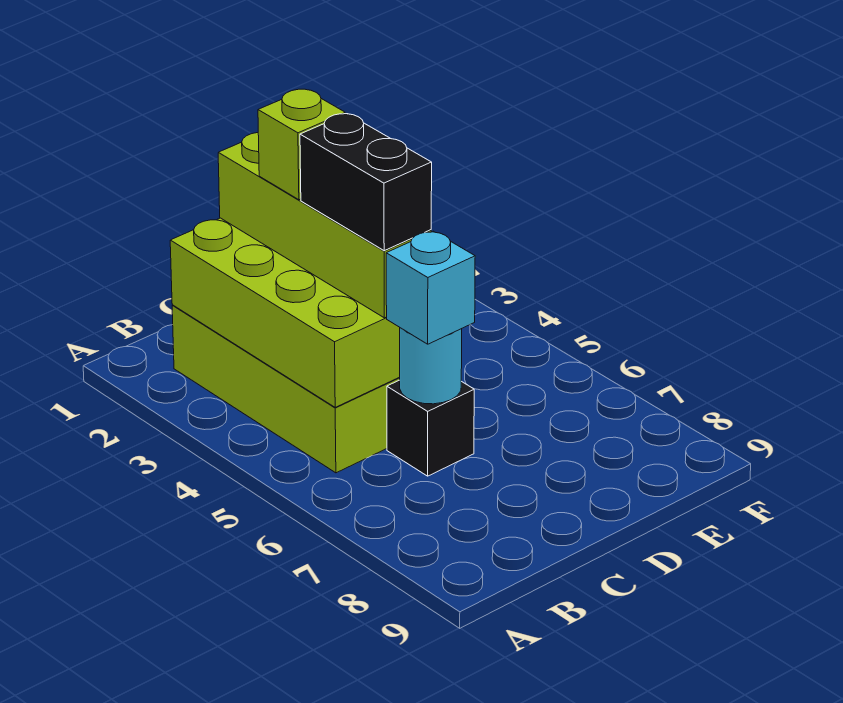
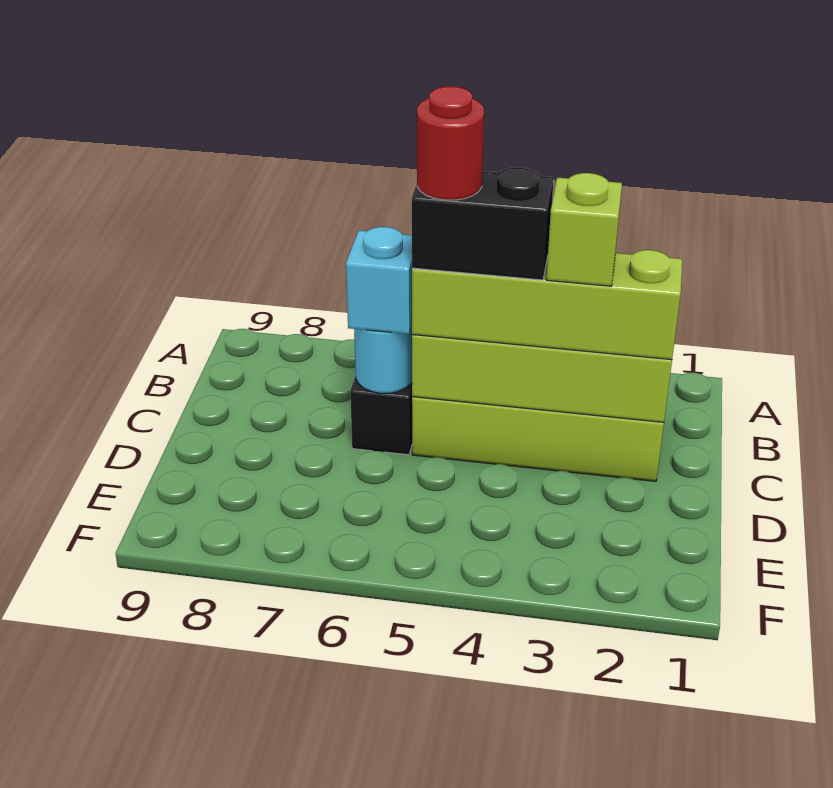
none -> red 1x1 round brick [417,86,484,200]

